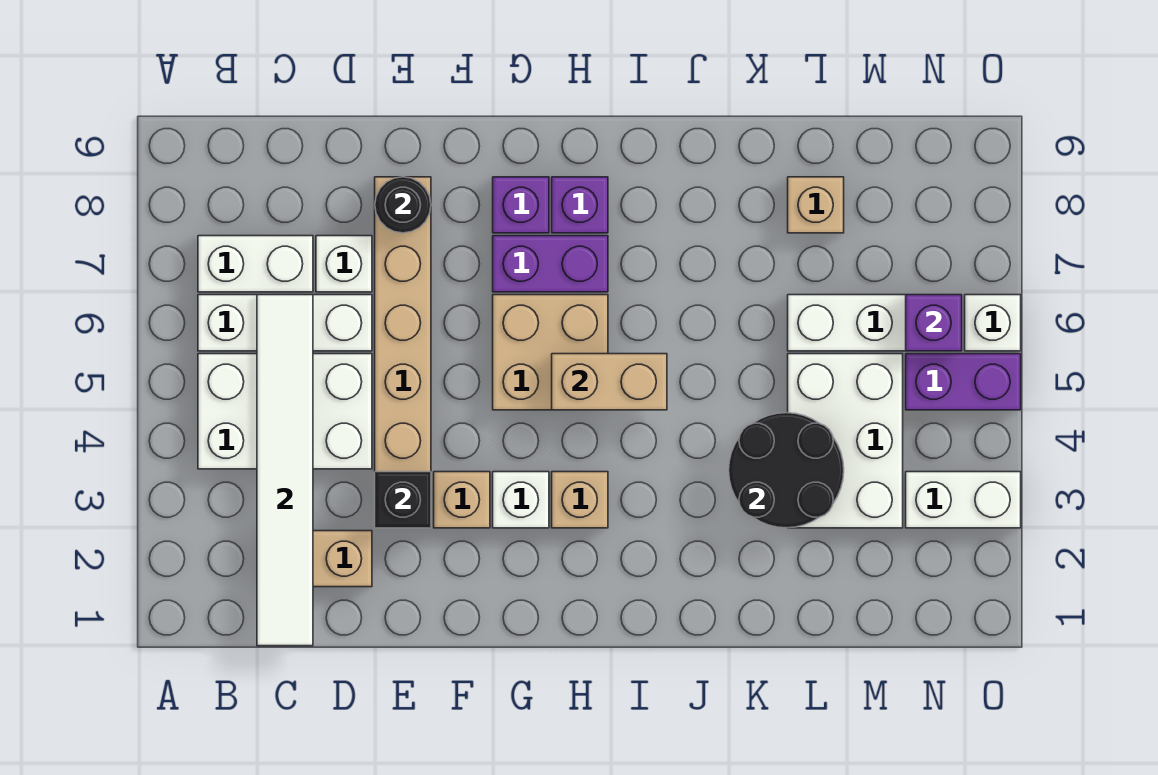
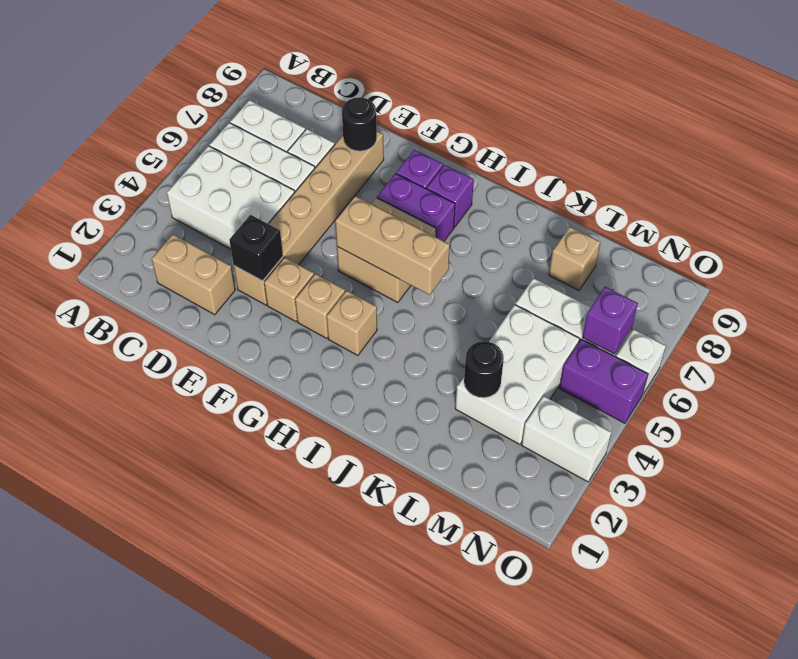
white 1x6 tile [257,295,313,646] -> none
white 1x1 brick [493,472,549,528] -> tan 1x1 brick [295,274,345,338]
tan 1x2 brick [552,354,667,410] -> tan 1x3 brick [335,196,450,295]
black 2x2 round brick [729,413,844,528] -> black 1x1 round brick [464,341,504,398]

